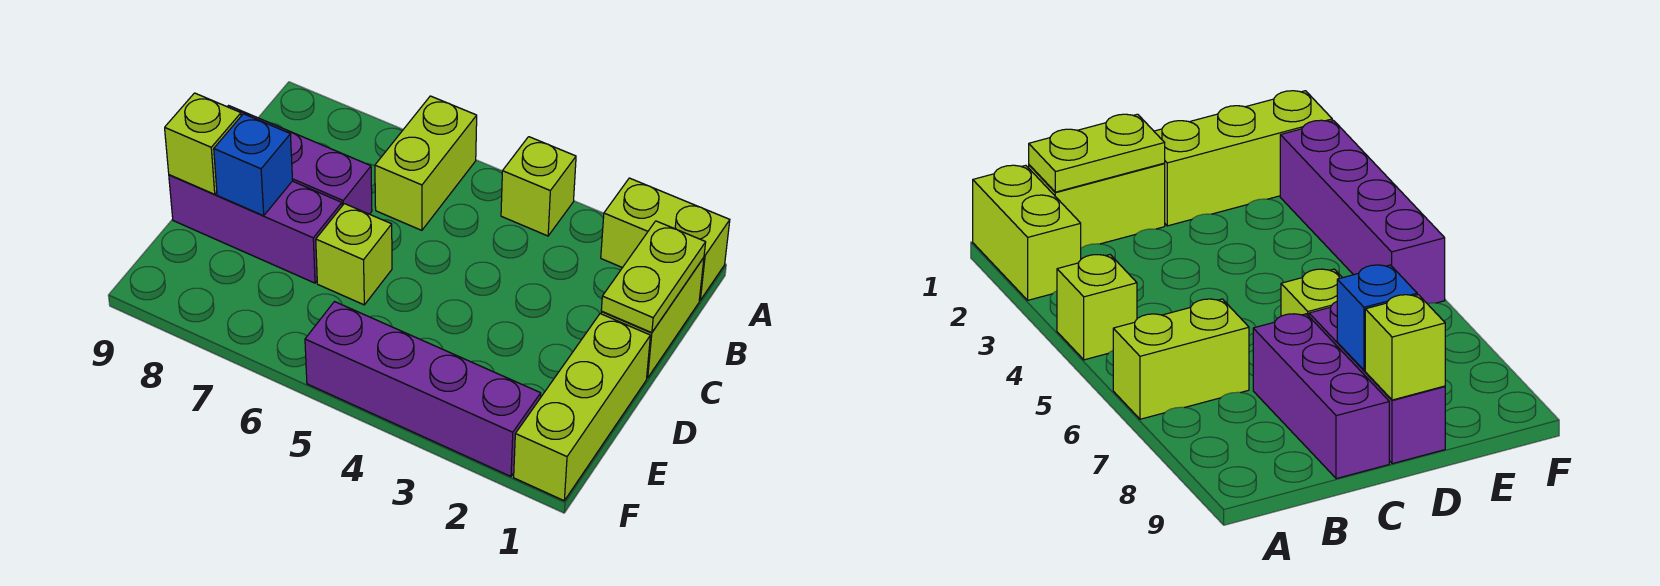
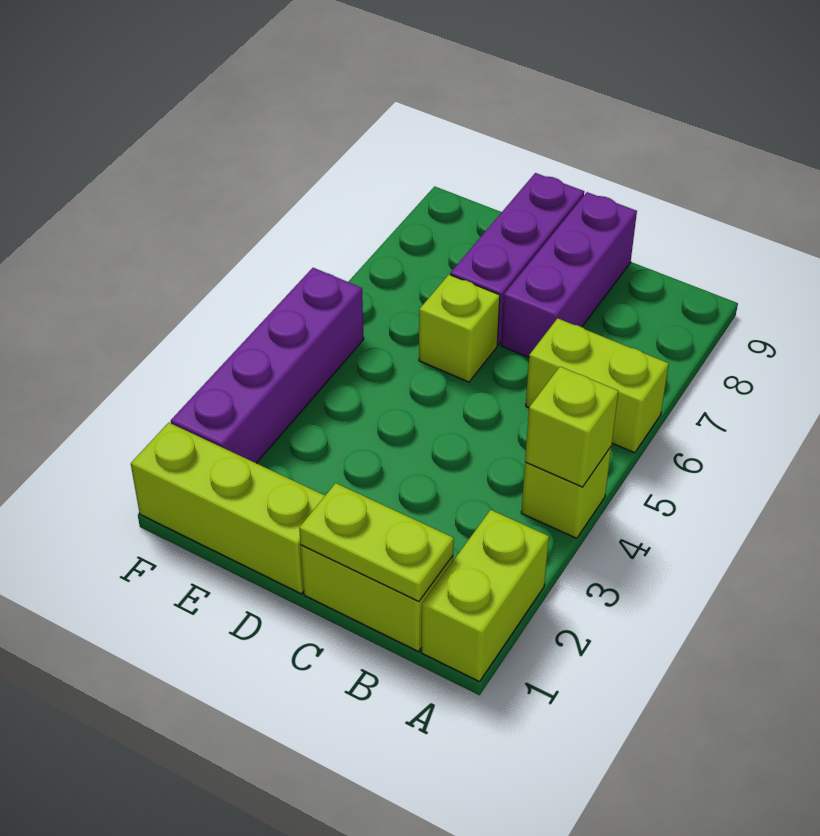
blue 1x1 brick [214,114,293,216] -> none
lime 1x1 brick [165,93,241,194] -> lime 1x1 brick moved to [525,367,619,487]

